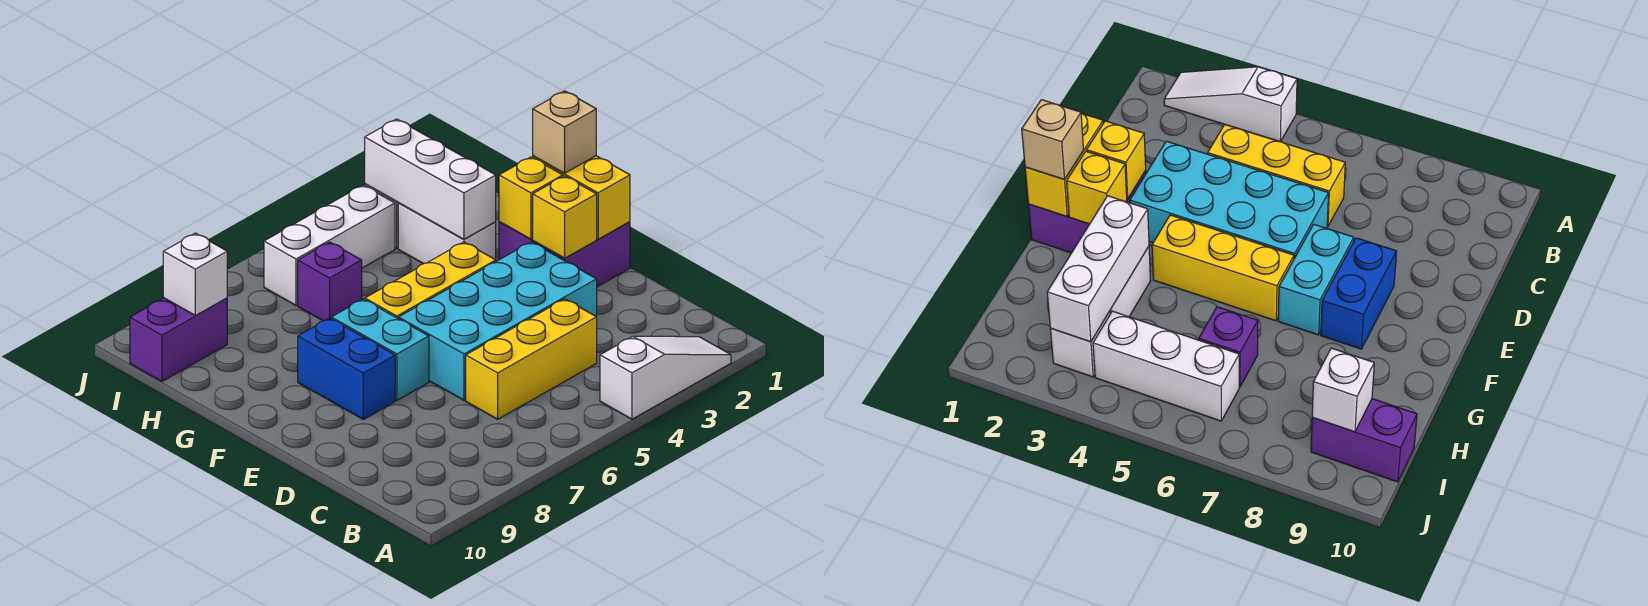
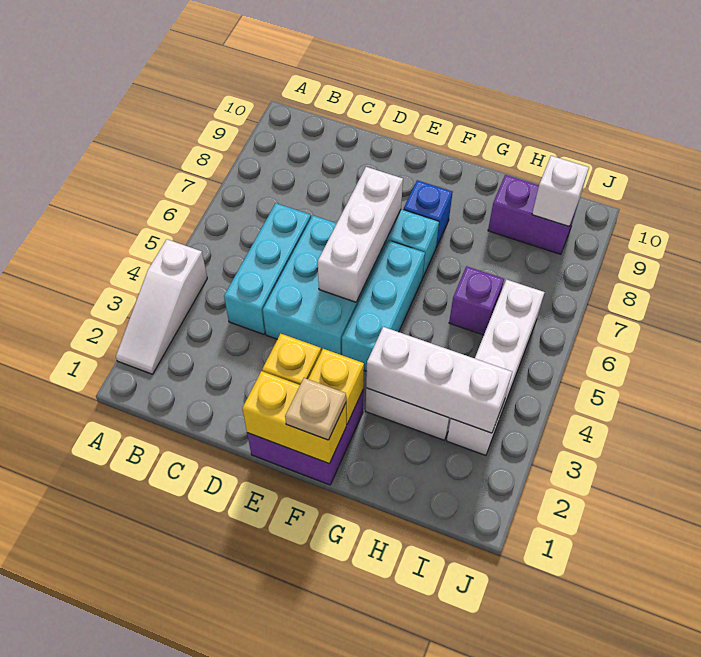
yellow 1x3 brick [466,299,597,419] -> cyan 1x3 brick [224,203,311,334]
cyan 2x4 brick [399,242,597,400] -> cyan 2x3 brick [263,216,386,355]
none -> white 1x3 brick [318,167,403,302]
blue 1x2 brick [298,318,395,419] -> blue 1x1 brick [403,180,453,247]
tan 1x1 brick [533,91,596,173] -> tan 1x1 plate [285,378,346,440]
yellow 1x3 brick [365,242,496,319] -> cyan 1x3 brick [342,241,425,371]
purple 1x2 brick [130,298,227,382] -> purple 1x2 brick turned to [488,175,578,254]

